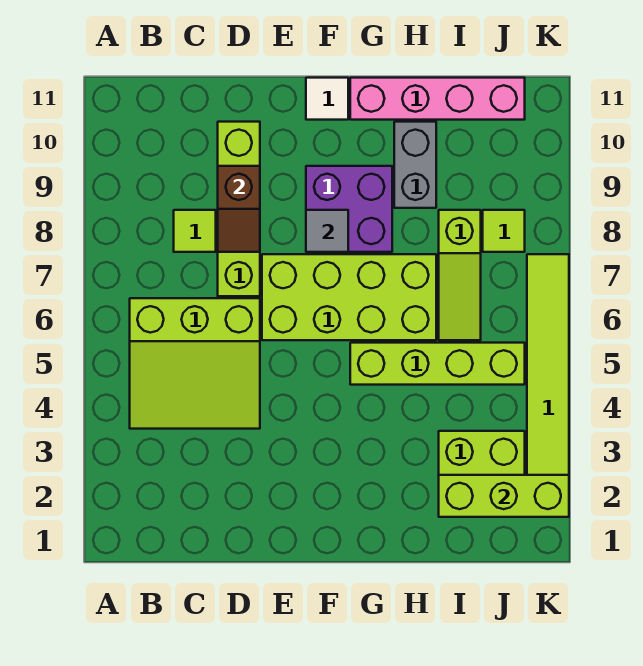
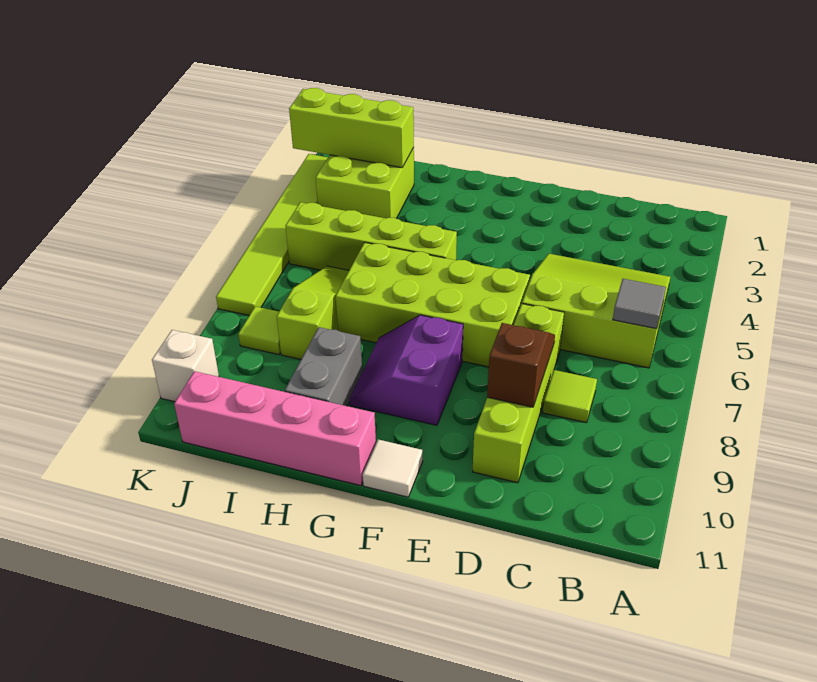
purple 2x2 brick [306,166,392,252] -> purple 2x2 slope [350,315,463,425]
grey 1x1 tile [306,210,348,252] -> grey 1x1 tile moved to [613,279,666,329]
none -> white 1x1 brick [152,330,219,402]

